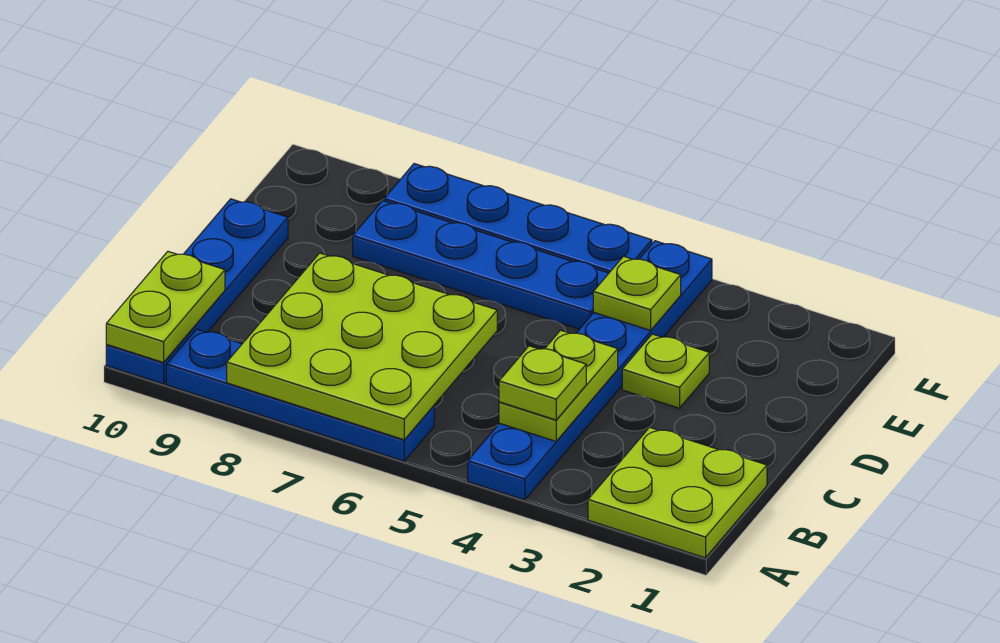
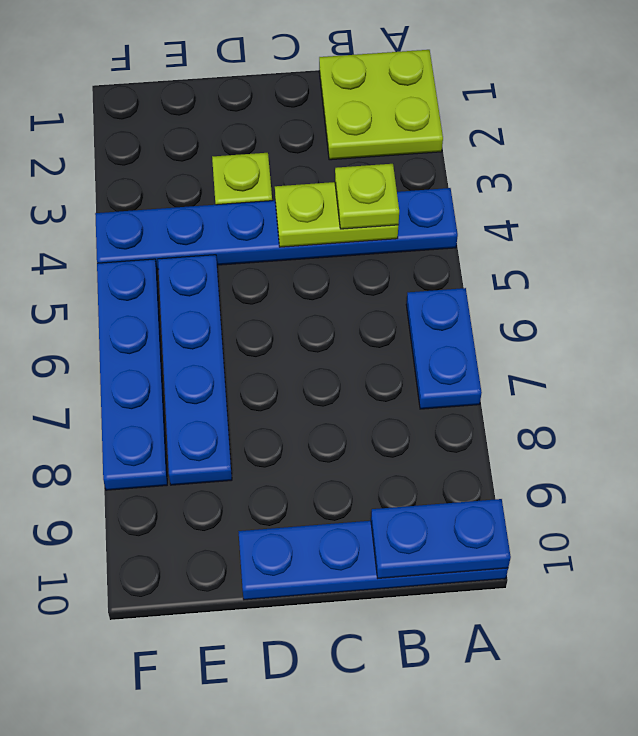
blue 1x4 plate [166,329,434,461] -> blue 1x2 plate [406,288,482,409]
lime 3x3 plate [227,253,497,440] -> none
lime 1x2 plate [106,252,225,363] -> blue 1x2 plate [371,499,511,579]
lime 1x1 plate [593,256,681,330] -> none

